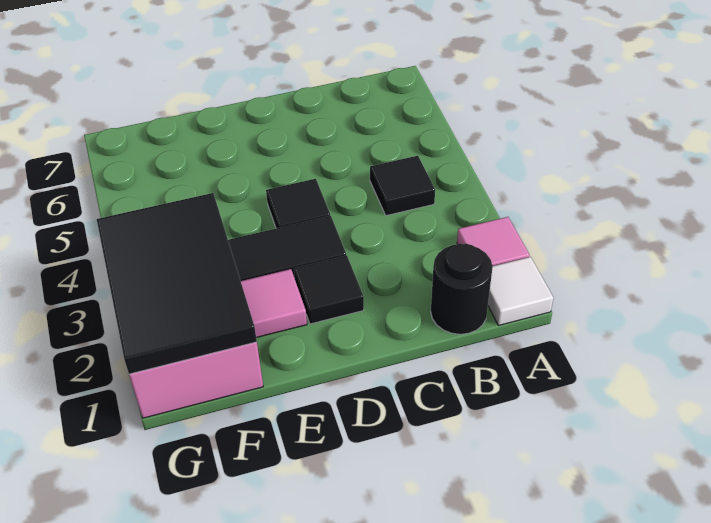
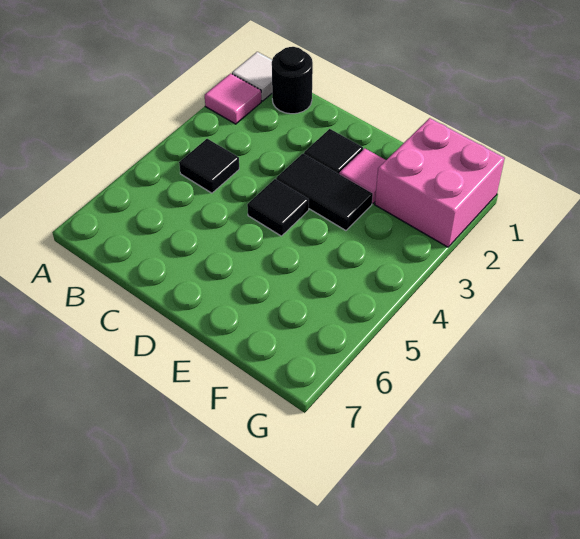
black 2x3 tile [97,193,257,374] -> none

